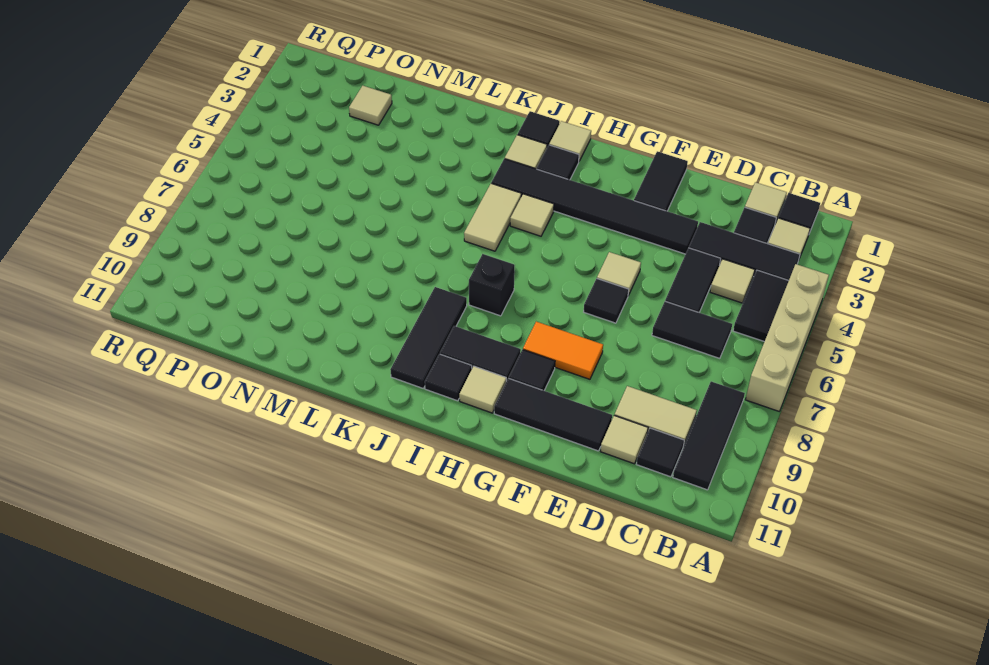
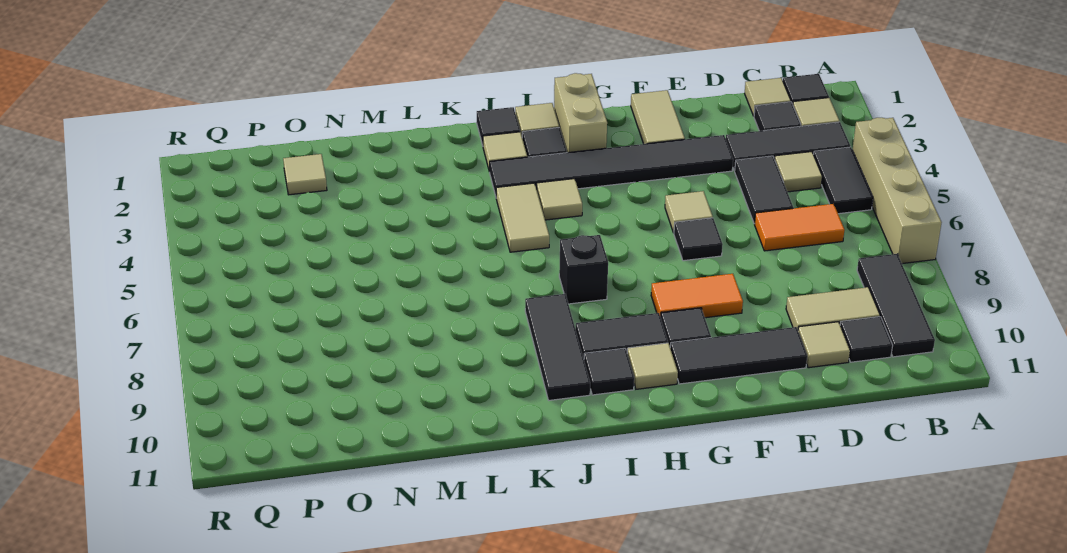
black 1x2 tile [652,301,732,358] -> orange 1x2 tile [755,204,844,251]
black 1x2 tile [634,151,688,211] -> tan 1x2 tile [631,90,685,144]
none -> tan 1x2 brick [554,73,607,153]

